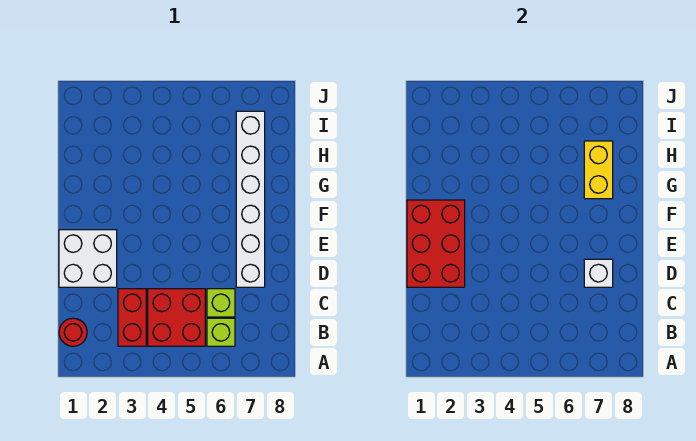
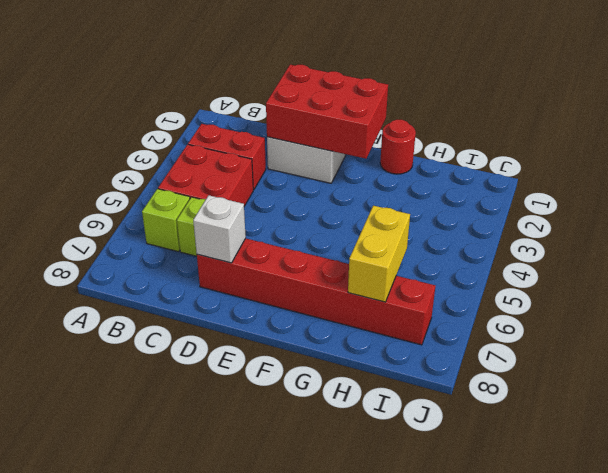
red 1x1 round brick [59,318,87,346] -> red 1x1 round brick moved to [380,120,416,174]
white 1x6 brick [236,111,265,287] -> red 1x6 brick [197,238,435,345]
yellow 1x2 brick [584,141,613,199] -> yellow 1x2 brick turned to [348,206,410,302]

